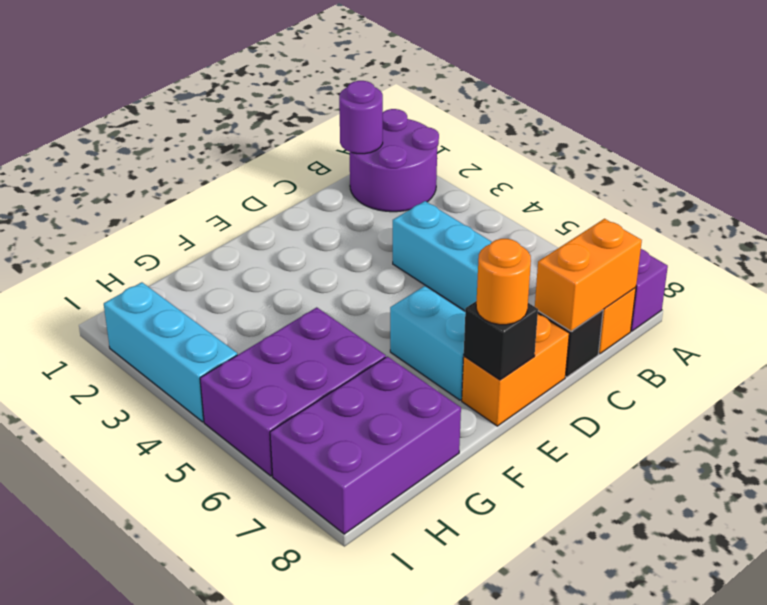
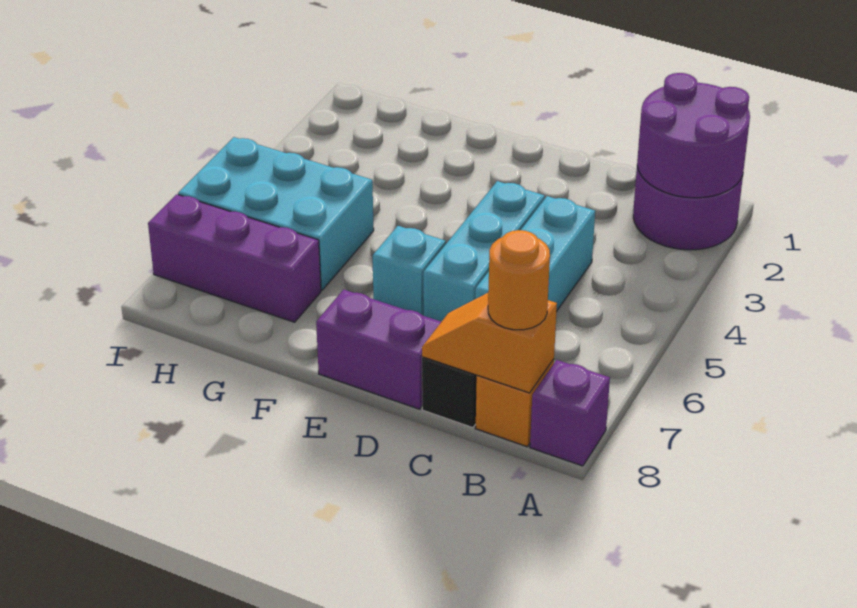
purple 1x1 round brick [339,81,383,154] -> purple 2x2 round brick [637,73,750,198]
orange 1x2 brick [535,219,642,331] -> orange 1x2 slope [422,293,557,393]
orange 1x2 brick [462,314,569,426] -> purple 1x2 brick [316,289,441,409]
cyan 1x2 brick [390,286,465,400] -> cyan 1x1 brick [373,226,446,316]
black 1x1 brick [464,301,538,380] -> none
orange 1x1 round brick [476,239,531,325] -> orange 1x1 round brick moved to [488,230,550,330]
purple 2x3 brick [200,307,386,476] -> cyan 2x3 brick [178,137,374,290]
purple 2x3 brick [270,356,461,534] -> purple 1x3 brick [148,194,321,322]
cyan 1x3 brick [104,282,237,422] -> cyan 1x3 brick moved to [423,181,545,322]

